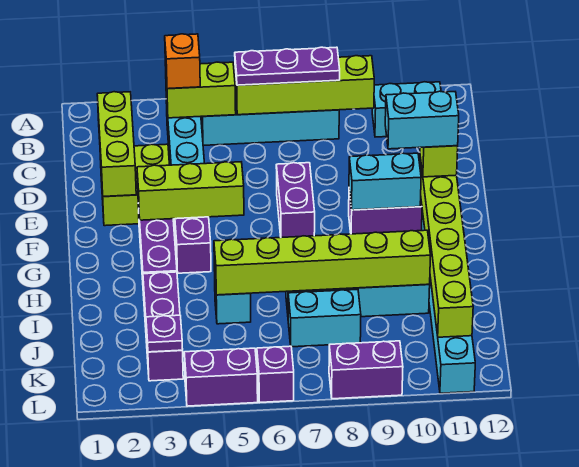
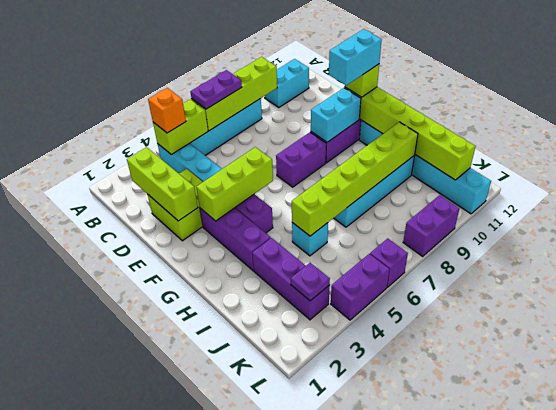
purple 1x3 plate [235,47,340,85] -> purple 1x2 plate [191,70,242,109]
purple 1x2 brick [276,163,315,237] -> purple 1x2 brick turned to [276,132,326,187]
cyan 1x2 brick [288,289,361,347] -> none

